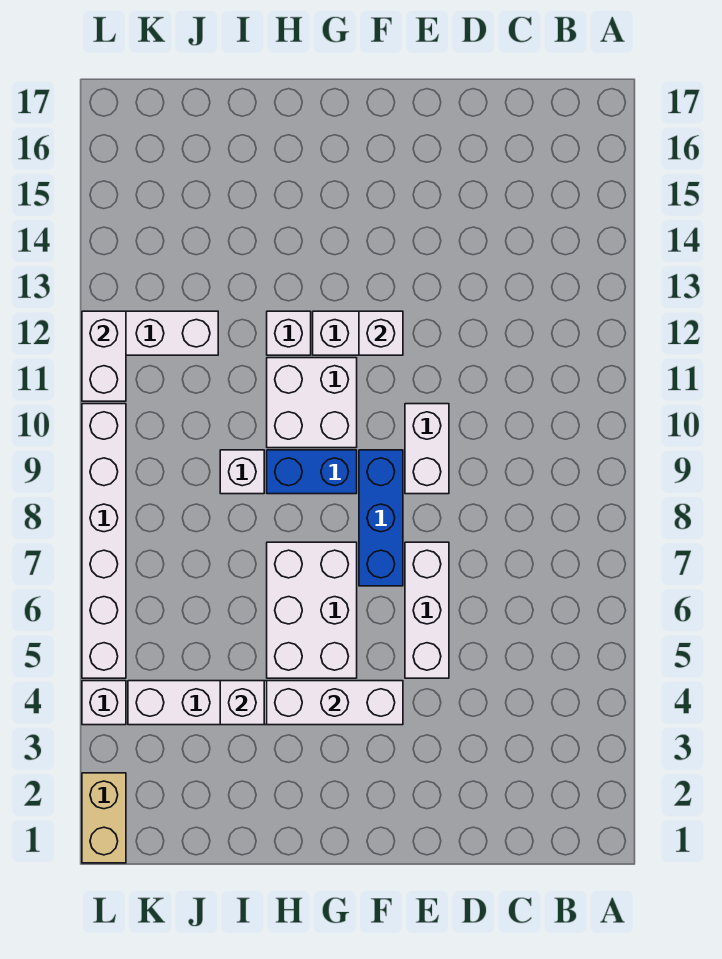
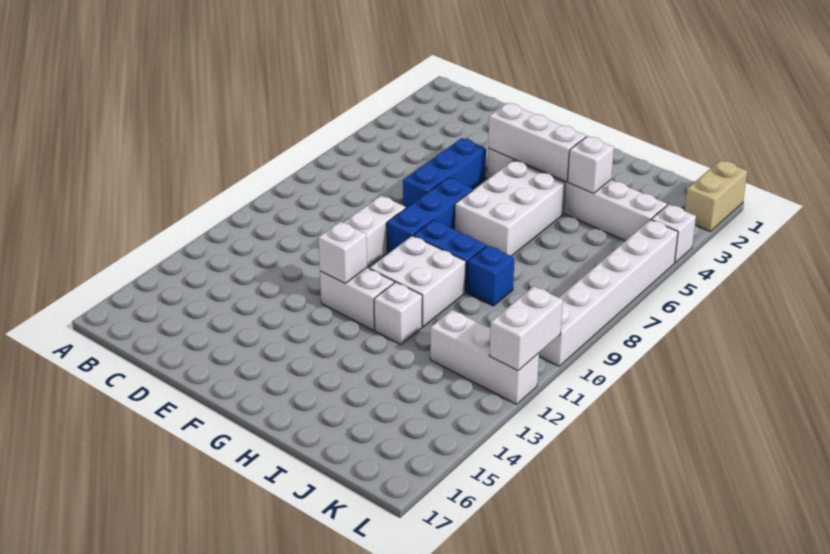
white 1x3 brick [405,542,449,678] -> blue 1x3 brick [403,138,486,208]
white 1x1 brick [220,450,264,494] -> blue 1x1 brick [467,245,514,306]

